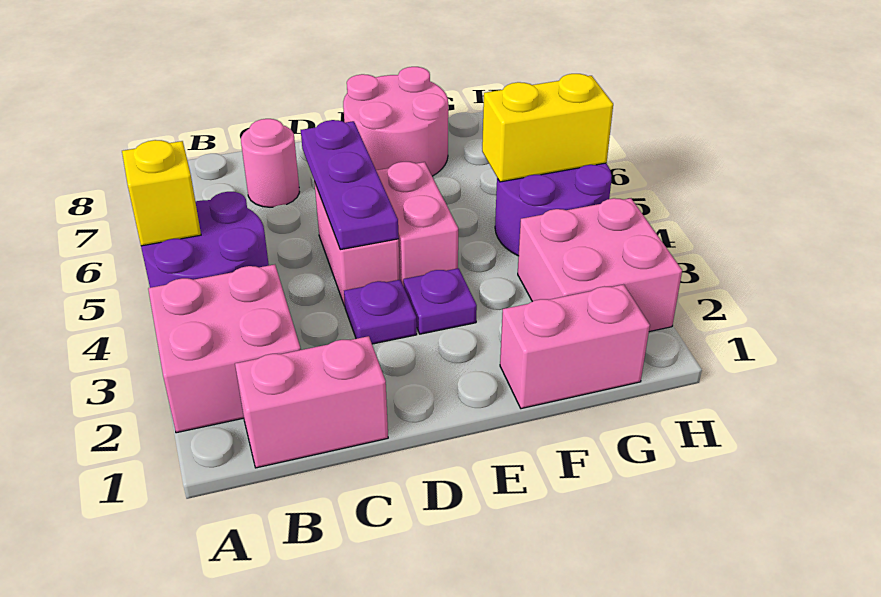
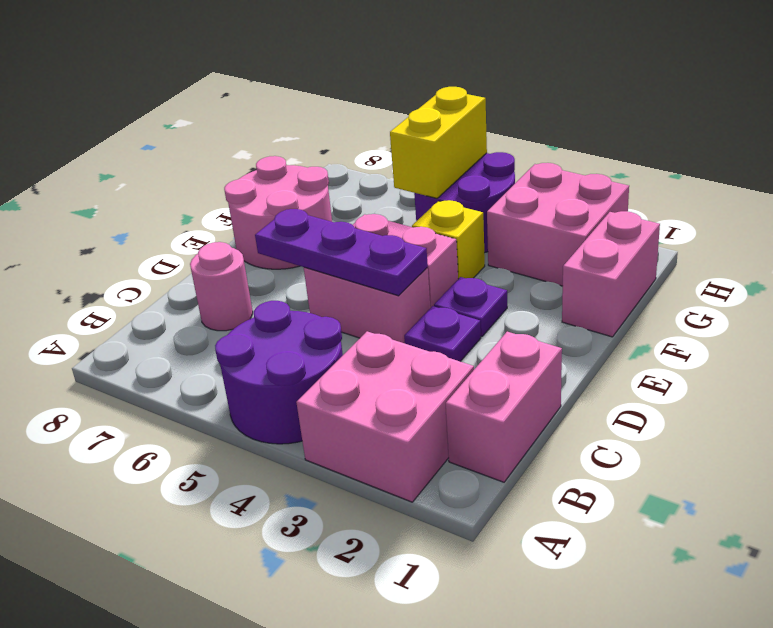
yellow 1x1 brick [122,140,201,246] -> yellow 1x1 brick moved to [412,200,485,279]

